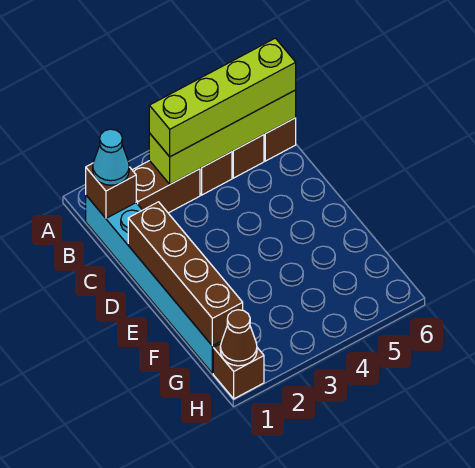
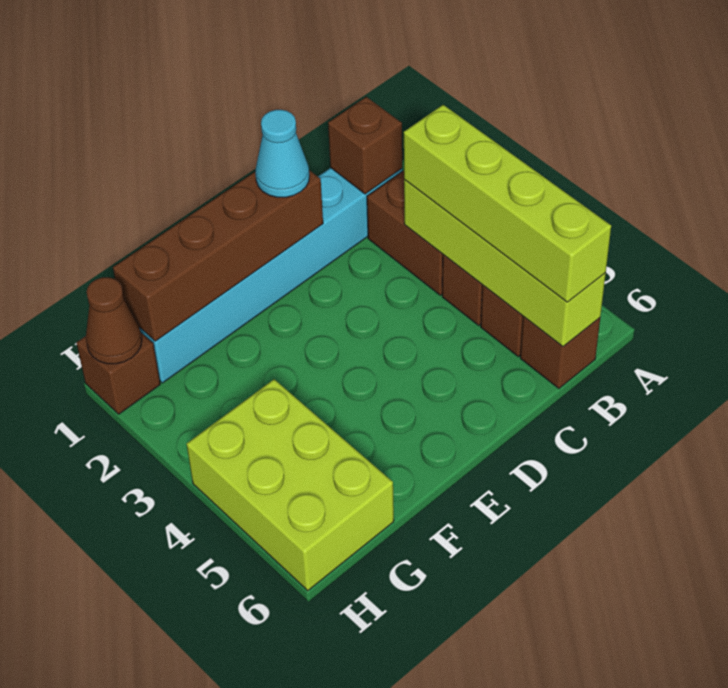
cyan 1x1 cone [93,129,129,185] -> cyan 1x1 cone moved to [255,110,309,197]
none -> lime 2x3 brick [187,379,394,591]

